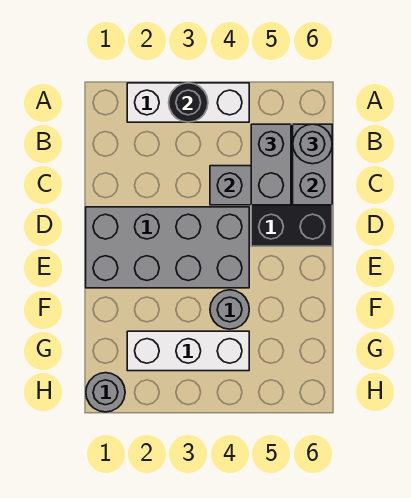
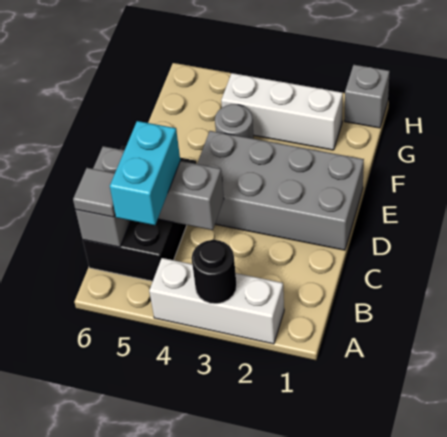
grey 1x2 brick [251,124,291,205] -> cyan 1x2 brick [110,121,180,225]
grey 1x1 round brick [293,124,332,164] -> grey 1x1 tile [73,168,115,217]
grey 1x1 round brick [86,373,125,412] -> grey 1x1 brick [345,65,390,128]

